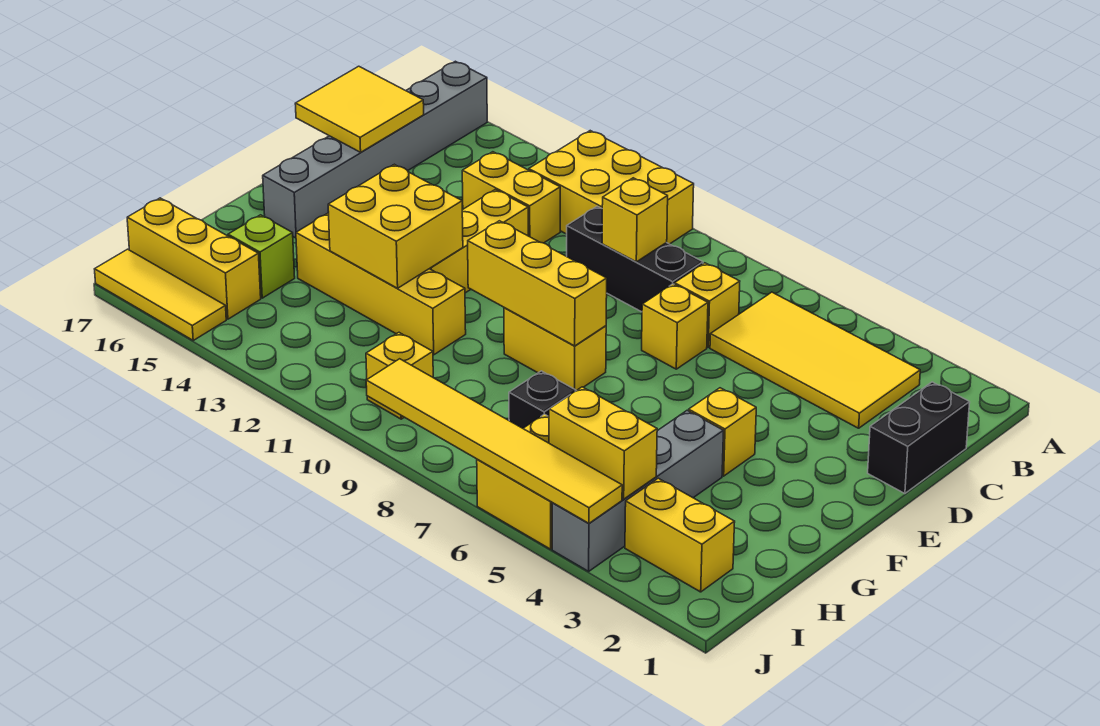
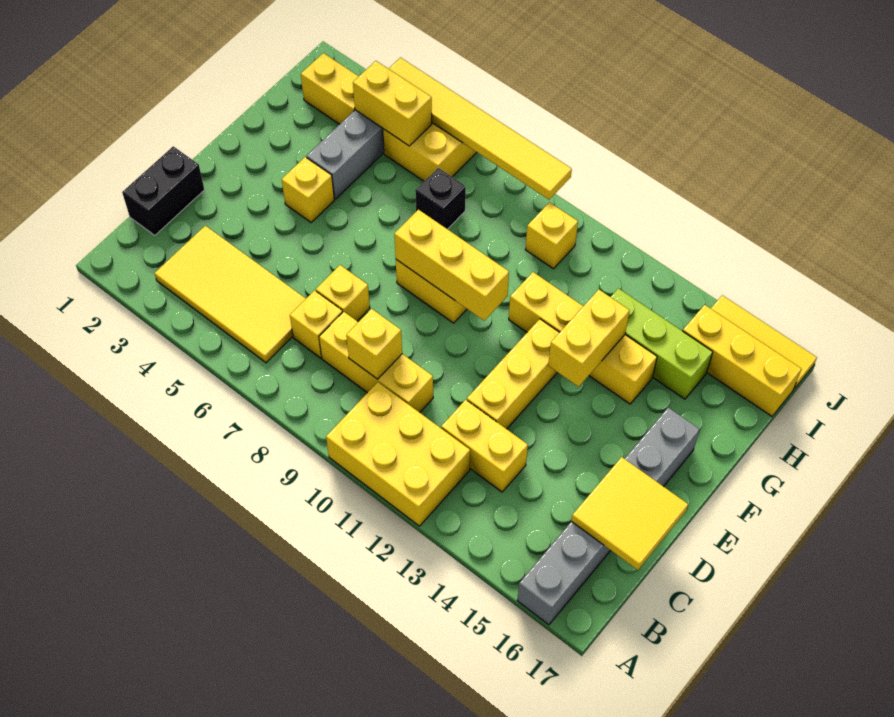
black 1x3 brick [567,206,703,312] -> yellow 1x3 brick [319,312,433,413]
yellow 2x2 brick [328,164,463,288] -> yellow 1x2 brick [548,290,630,387]
lime 1x1 brick [228,215,295,298] -> lime 1x3 brick [611,288,713,399]

